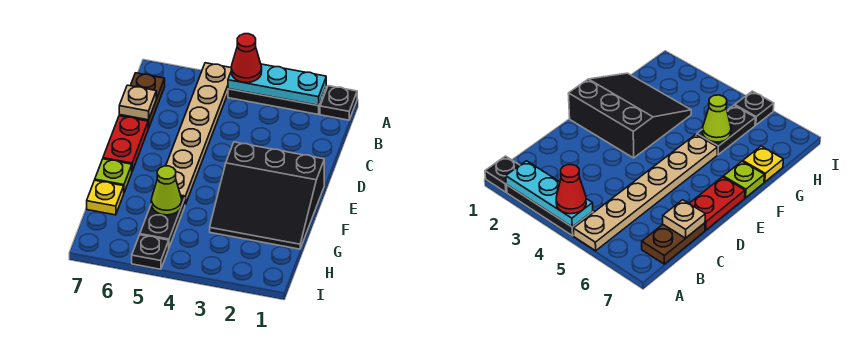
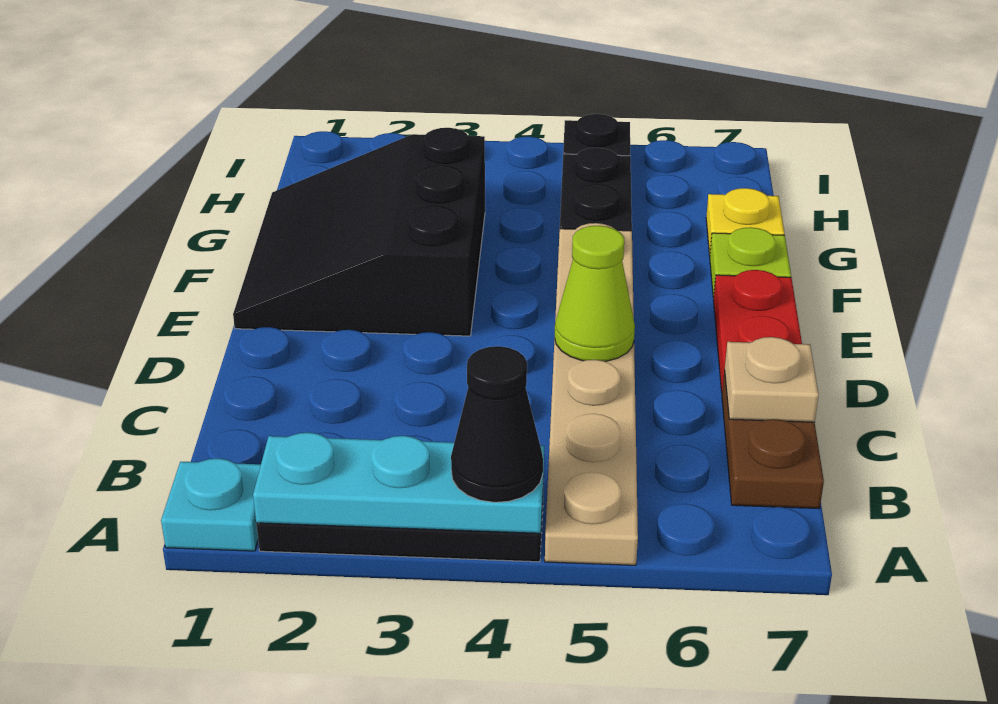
black 1x1 plate [320,86,357,120] -> cyan 1x1 plate [161,458,261,551]
red 1x1 cone [231,34,262,83] -> black 1x1 cone [451,346,543,502]
black 3x3 slope [210,142,324,249] -> black 3x3 slope turned to [233,128,485,336]
lime 1x1 cone [151,166,182,215] -> lime 1x1 cone moved to [555,226,635,361]

